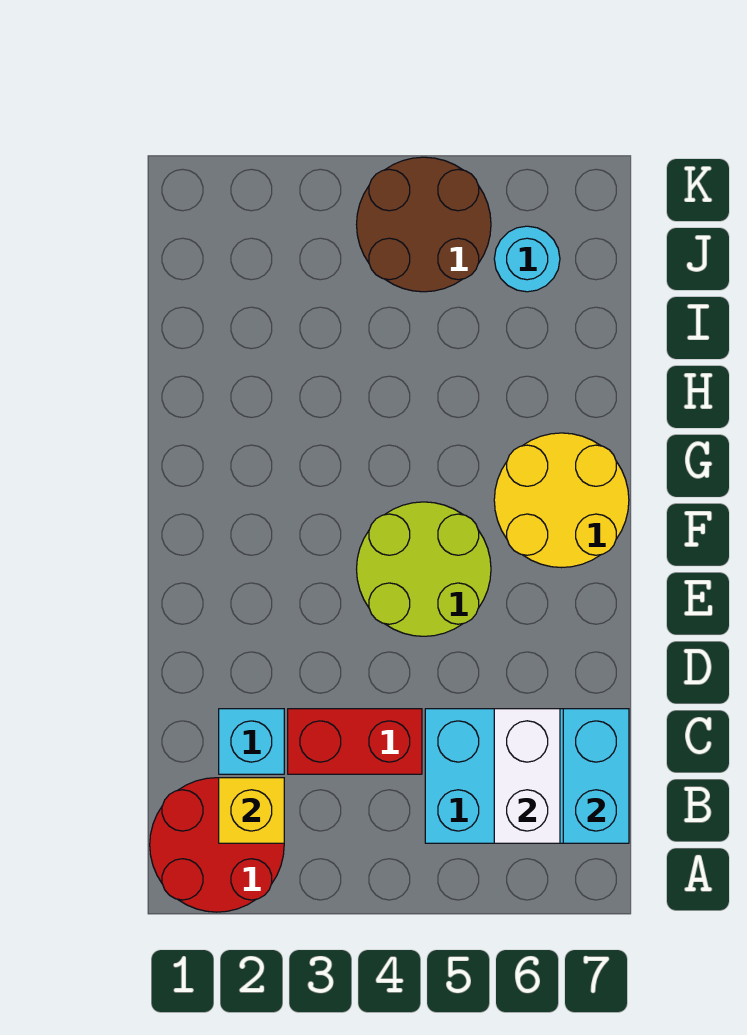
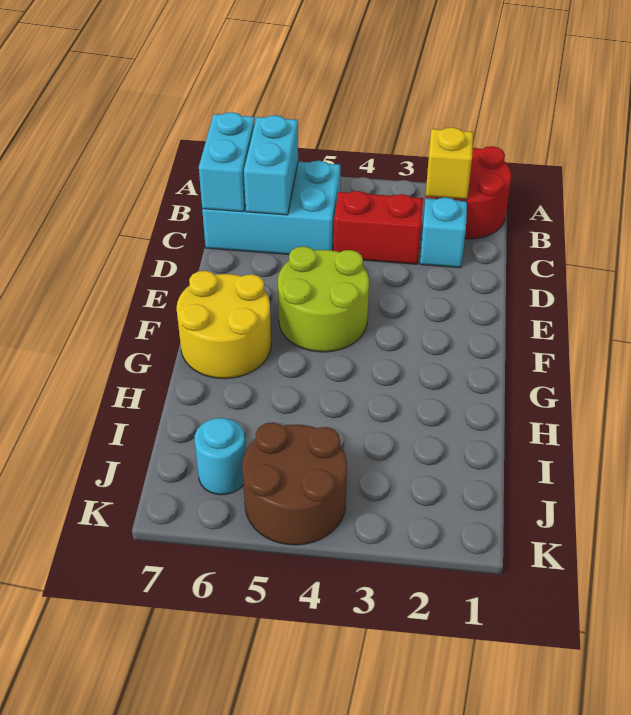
white 1x2 brick [494,709,560,843] -> cyan 1x2 brick [244,115,298,215]

